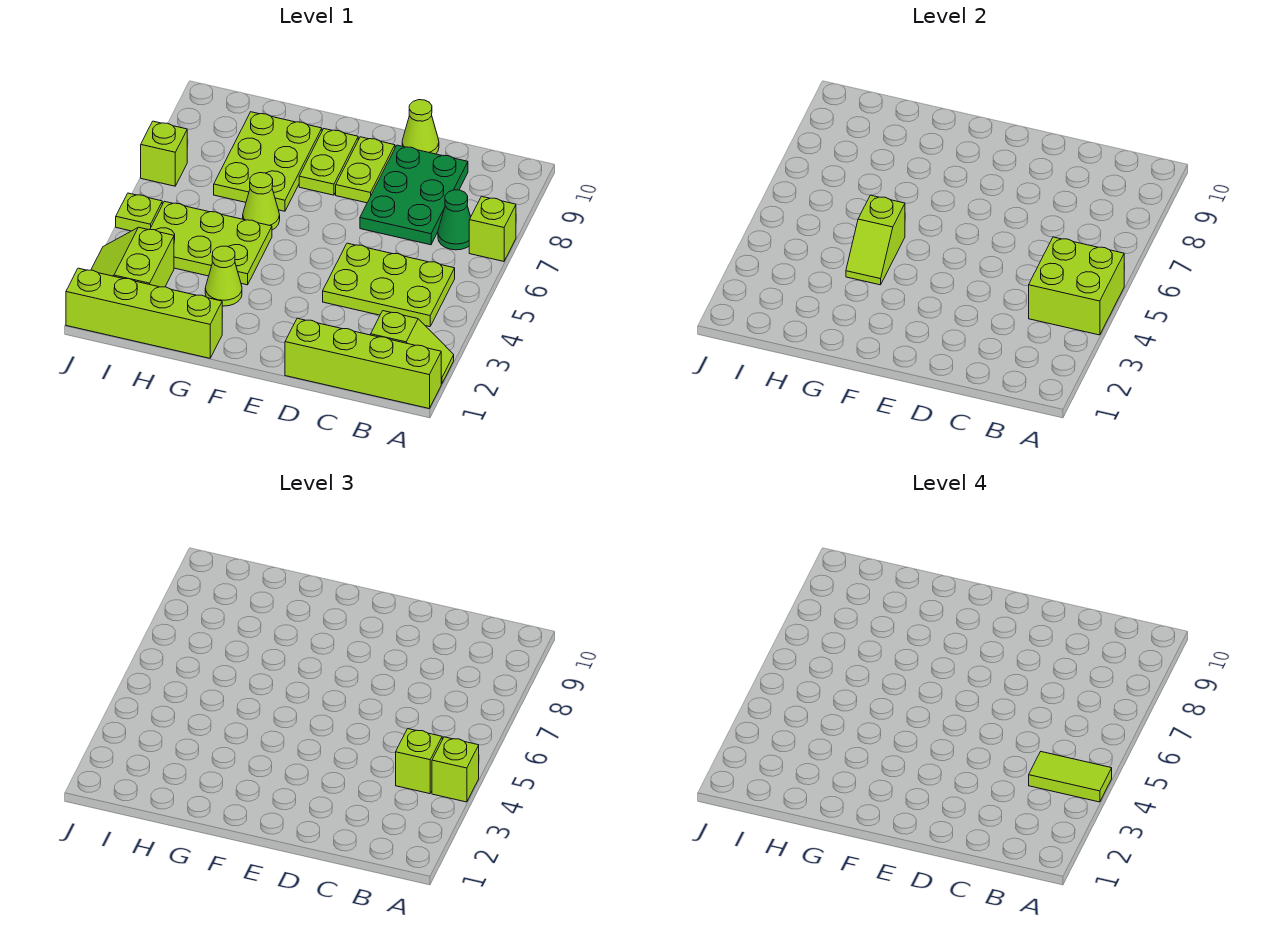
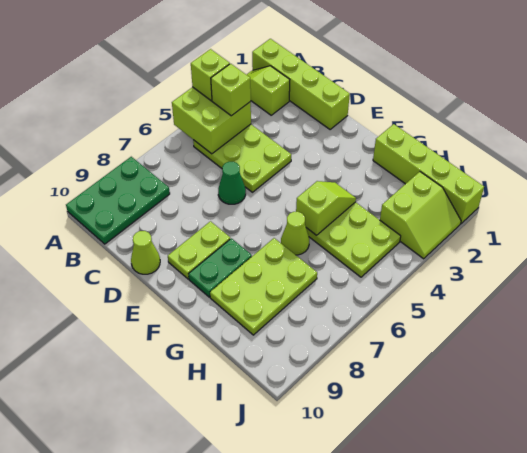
lime 1x2 tile [1029,752,1112,802] -> none
lime 1x1 brick [469,196,516,261] -> none
green 1x1 cone [438,190,471,250] -> green 1x1 cone moved to [218,162,246,204]
green 2x3 plate [360,145,468,245] -> green 2x3 plate moved to [66,157,170,244]
lime 1x2 plate [299,129,358,195] -> green 1x2 plate [189,238,252,297]
lime 1x1 cone [205,246,242,306] -> none
lime 1x1 plate [116,193,162,231] -> none
lime 1x1 brick [141,121,187,186] -> none

